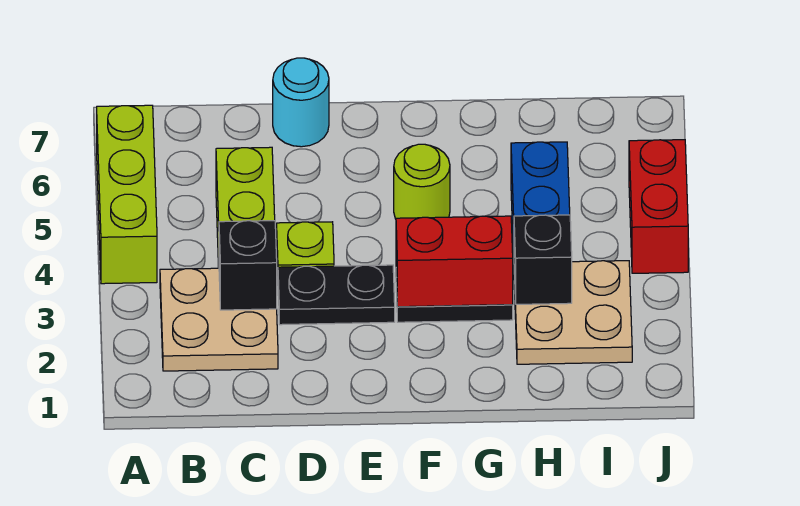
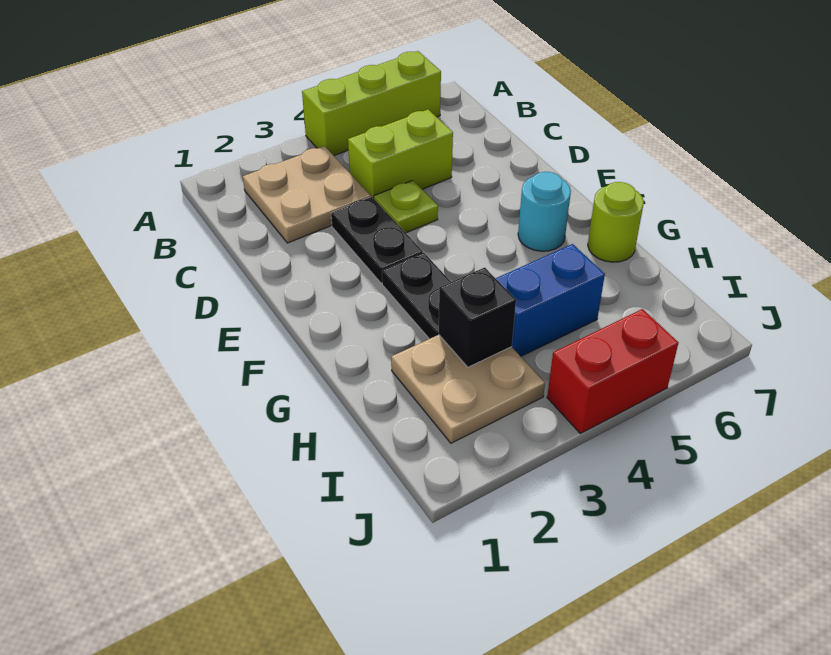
black 1x1 brick [219,221,277,310] -> none
cyan 1x1 round brick [273,58,329,147] -> cyan 1x1 round brick moved to [518,172,571,251]
red 1x2 brick [396,216,513,307] -> none
lime 1x1 round brick [394,144,450,219] -> lime 1x1 round brick moved to [588,182,644,262]

